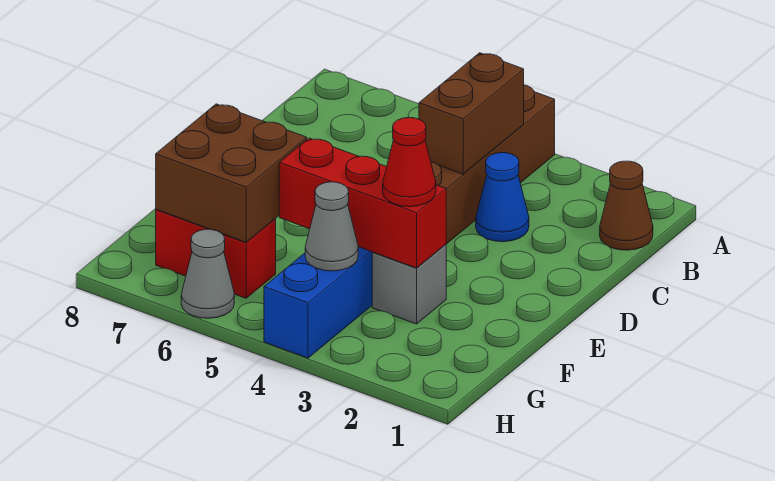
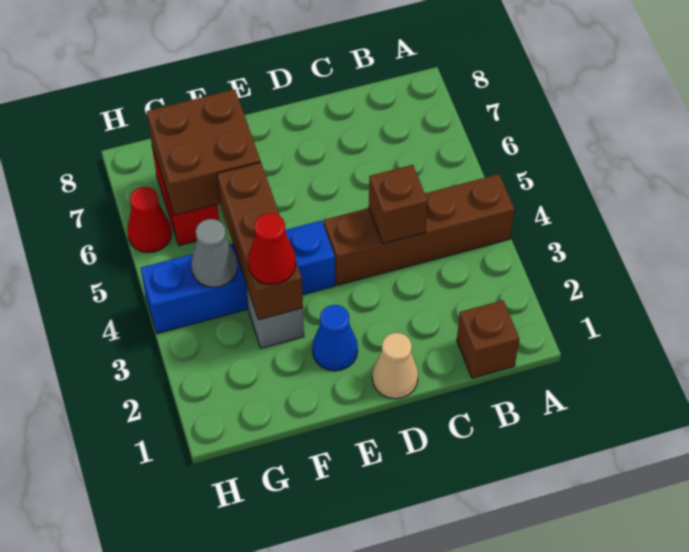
brown 1x1 cone [600,161,653,250] -> brown 1x1 brick [457,300,519,378]
brown 1x2 brick [419,53,524,174] -> brown 1x1 brick [369,165,428,244]
blue 1x1 cone [476,153,529,242] -> blue 1x1 cone moved to [312,305,358,371]
none -> tan 1x1 cone [372,333,418,399]
red 1x3 brick [279,138,446,268] -> brown 1x3 brick [217,162,303,320]
grey 1x1 cone [181,229,234,318] -> red 1x1 cone [127,187,172,253]

